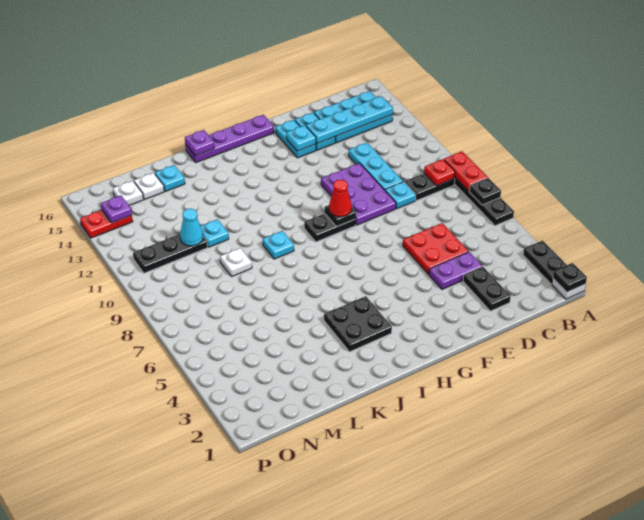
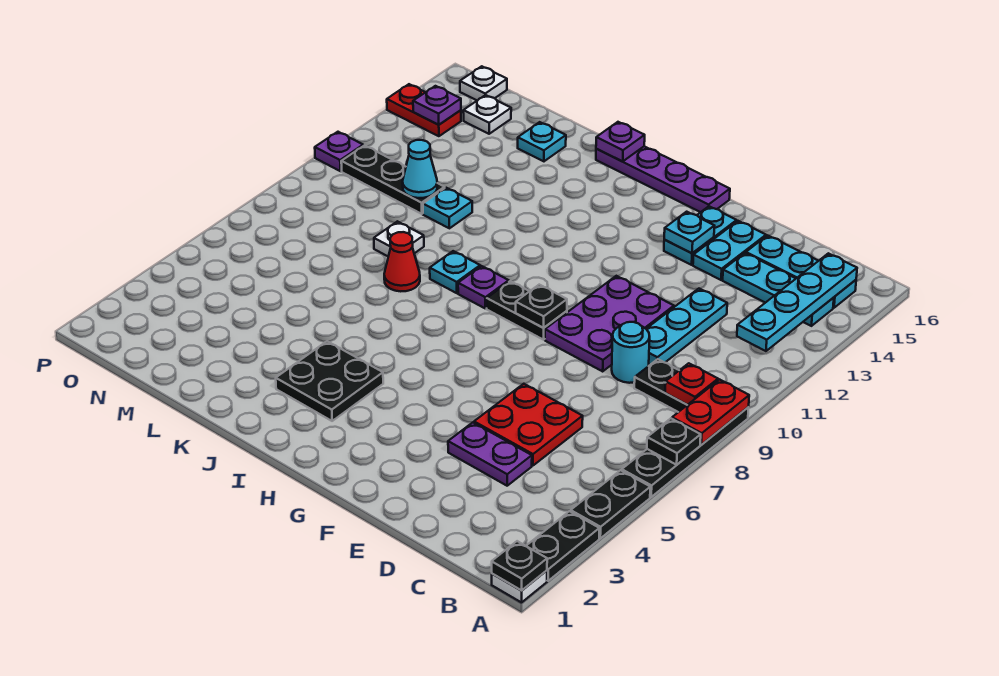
cyan 1x4 plate [306,96,393,143] -> cyan 1x4 plate turned to [737,253,857,351]
black 1x2 plate [463,266,511,311] -> black 1x2 plate moved to [571,470,650,538]
cyan 1x1 plate [385,182,416,209] -> cyan 1x1 round brick [612,322,650,383]
red 1x1 cone [329,180,352,217] -> red 1x1 cone moved to [384,232,420,291]
none -> purple 1x1 plate [458,266,509,308]
white 1x1 plate [134,173,164,200] -> white 1x1 plate moved to [460,66,507,101]
none -> purple 1x1 plate [315,132,363,171]

